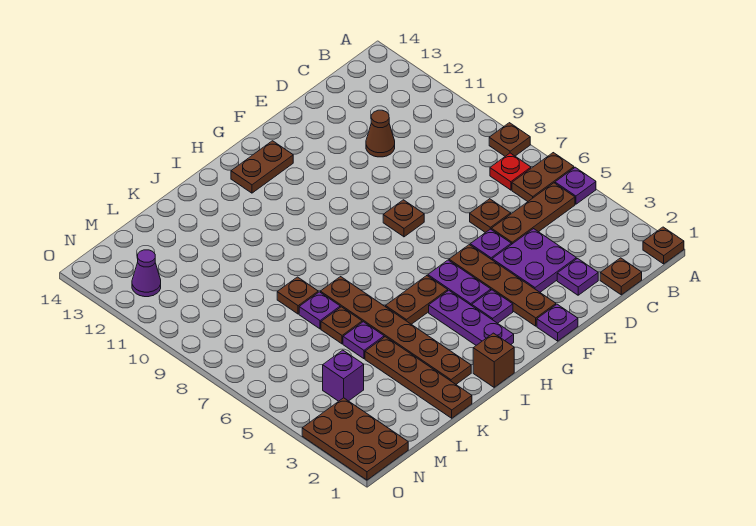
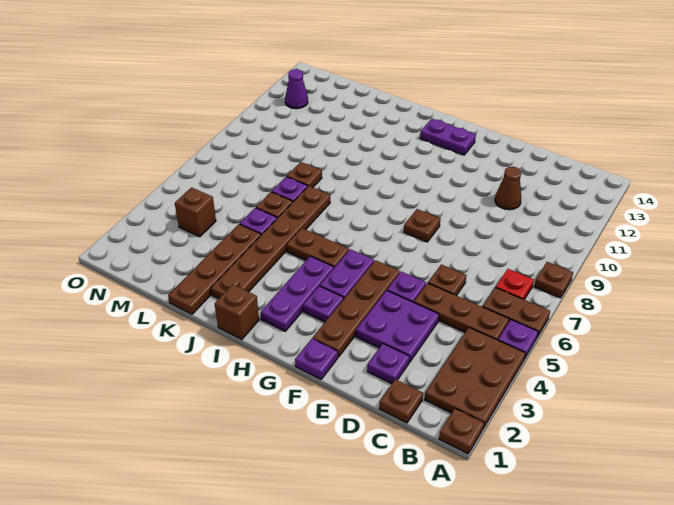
brown 1x2 plate [231,141,293,193] -> purple 1x2 plate [420,119,476,155]
purple 1x1 brick [323,350,364,401] -> brown 1x1 brick [175,187,216,237]
brown 2x3 plate [302,398,408,480] -> brown 2x3 plate moved to [425,328,525,428]

